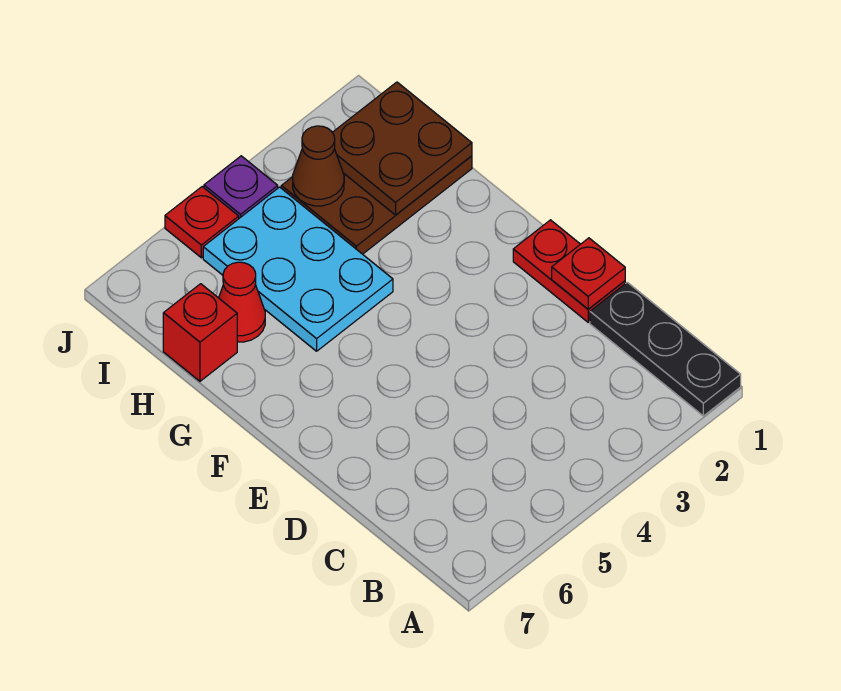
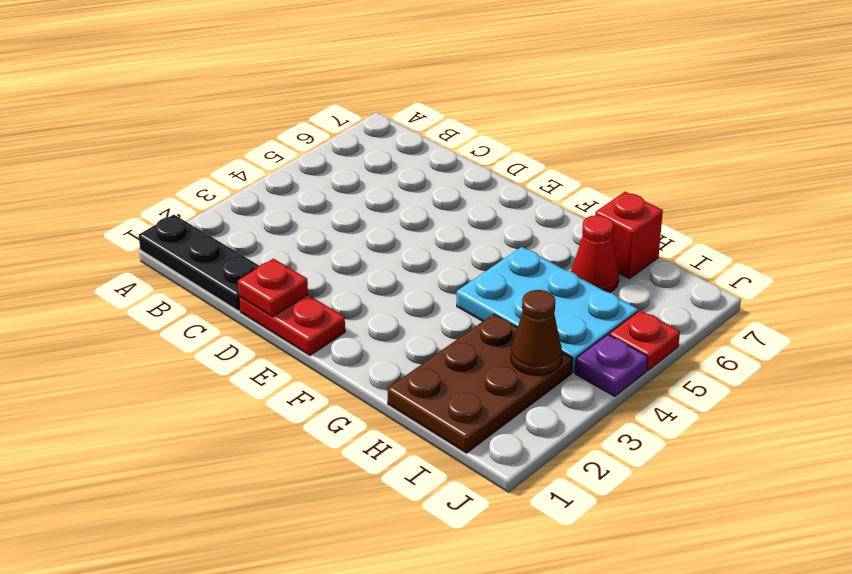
brown 2x2 plate [332,82,472,215] -> none

